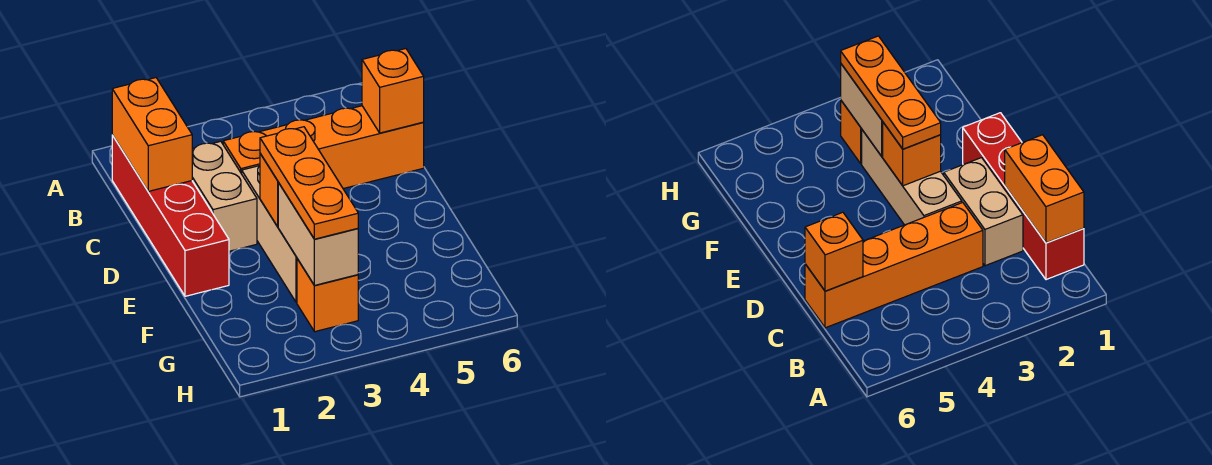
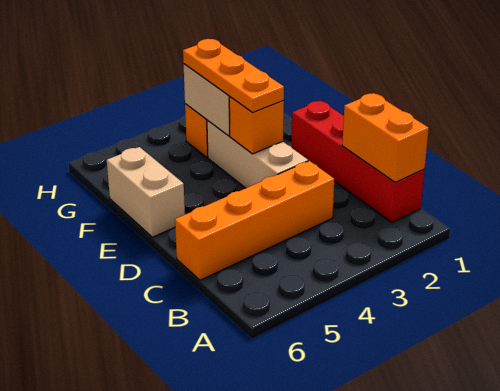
tan 1x2 brick [192,141,257,251] -> tan 1x2 brick moved to [107,147,185,237]
orange 1x1 brick [362,49,424,133] -> none

